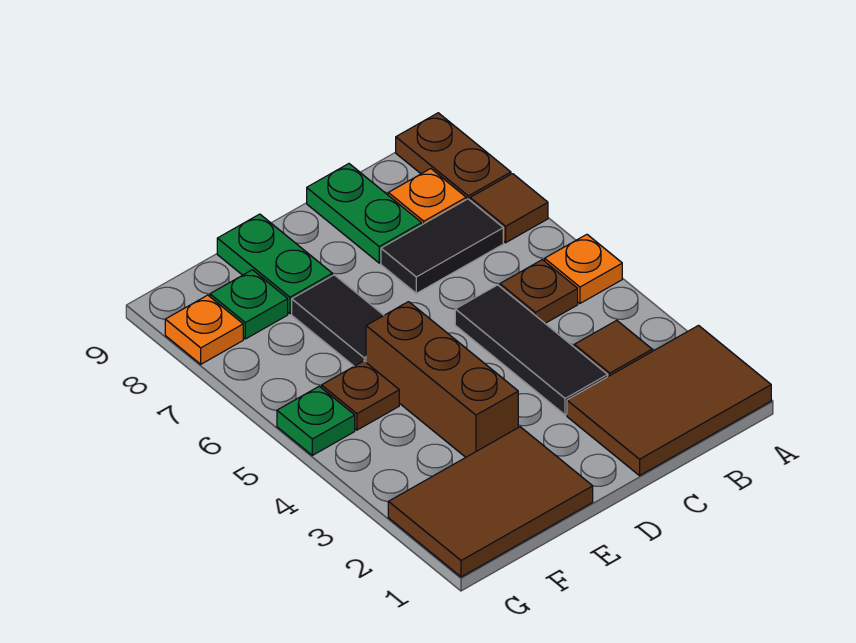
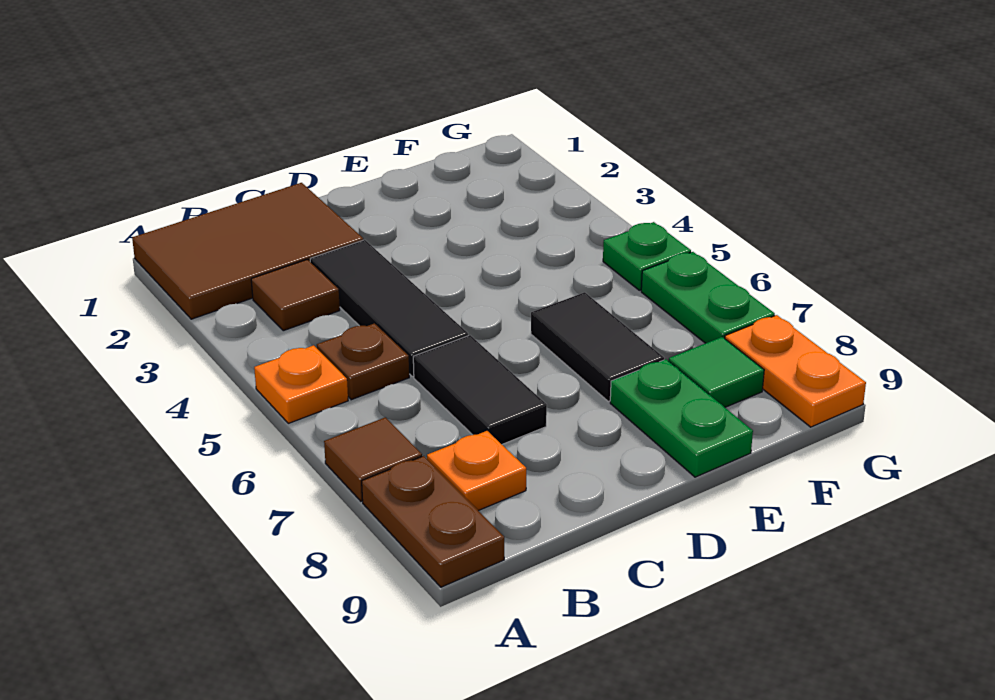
black 1x2 tile [381,199,503,293] -> black 1x2 tile turned to [413,335,547,444]
green 1x2 plate [307,164,422,263] -> green 1x2 plate moved to [641,252,775,343]
brown 2x3 tile [388,427,593,577] -> none
brown 1x3 brick [366,302,518,457] -> none
brown 1x1 plate [322,361,399,430] -> none
green 1x1 plate [210,270,288,339] -> green 1x1 tile [669,337,764,407]
orange 1x1 plate [165,295,243,364] -> orange 1x2 plate [725,315,866,427]

